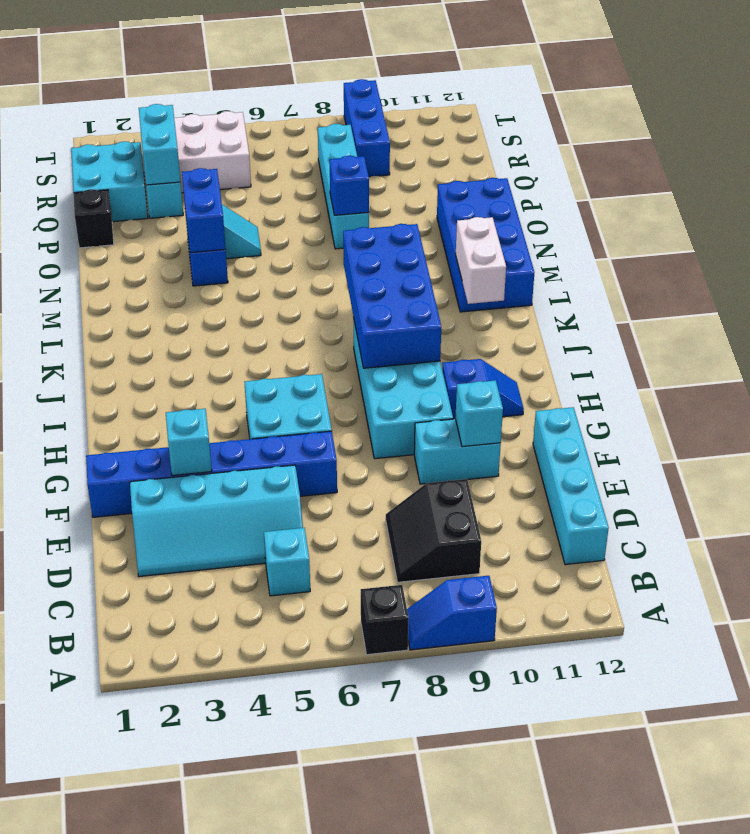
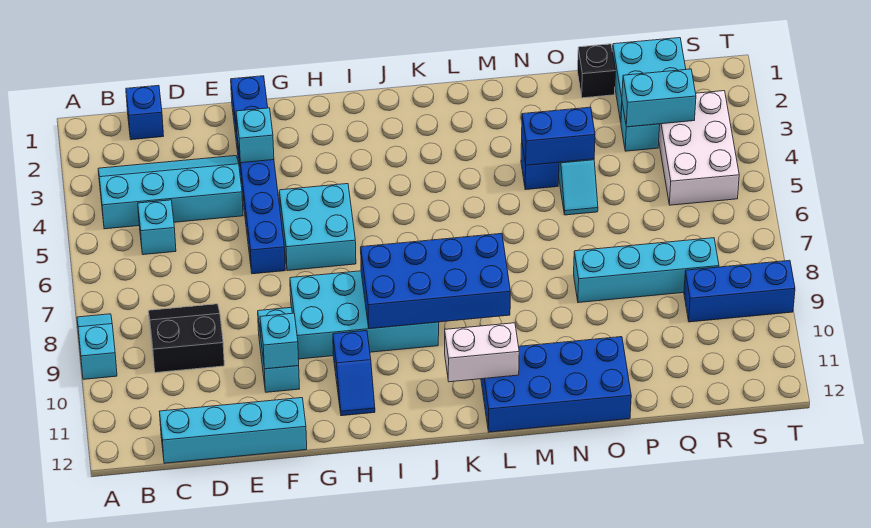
black 1x1 brick [361,585,409,655] -> none
blue 1x2 slope [407,576,497,650] -> cyan 1x2 slope [77,314,117,379]
cyan 2x4 slope [130,465,303,577] -> cyan 2x4 slope turned to [98,156,243,229]
blue 1x1 brick [329,156,369,215] -> blue 1x1 brick moved to [126,85,164,140]

